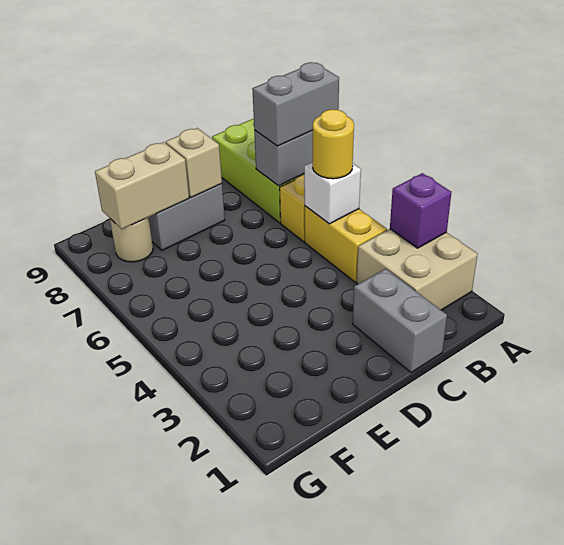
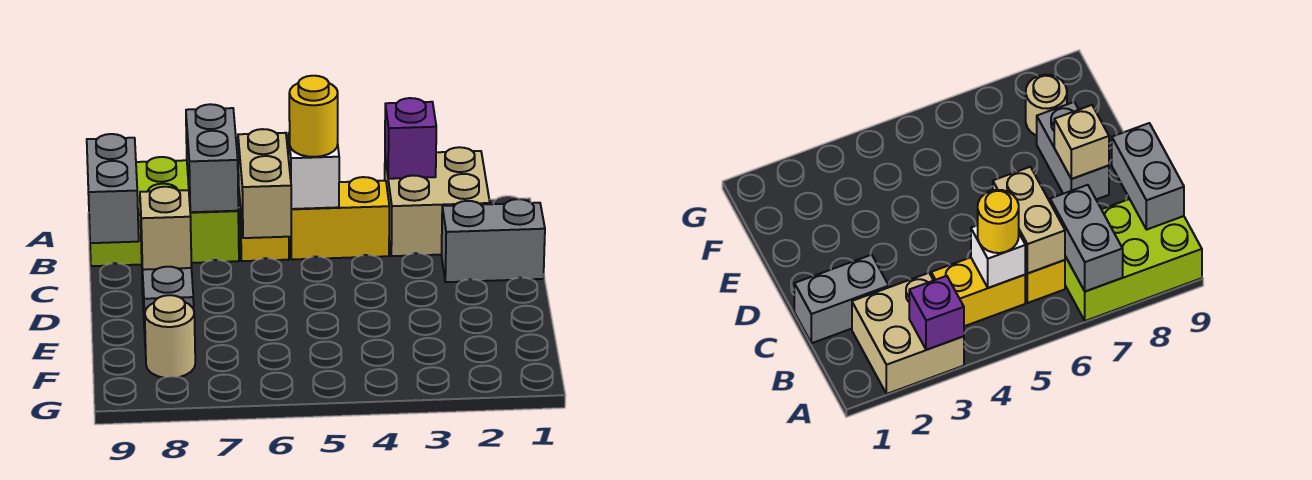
grey 1x2 brick [252,62,339,146] -> grey 1x2 brick moved to [87,134,139,243]
tan 1x2 brick [95,142,189,229] -> tan 1x2 brick moved to [238,129,291,238]

